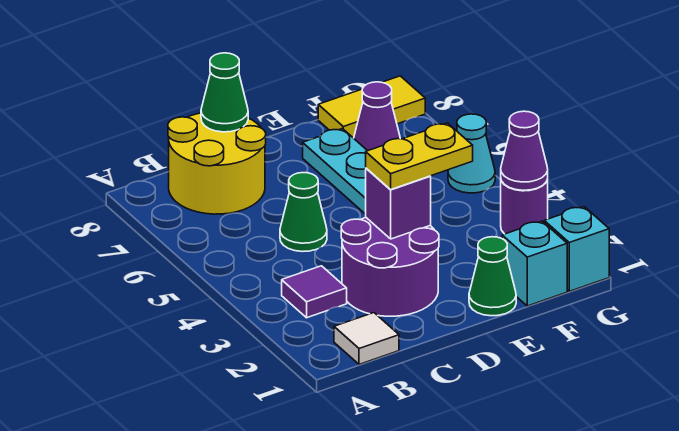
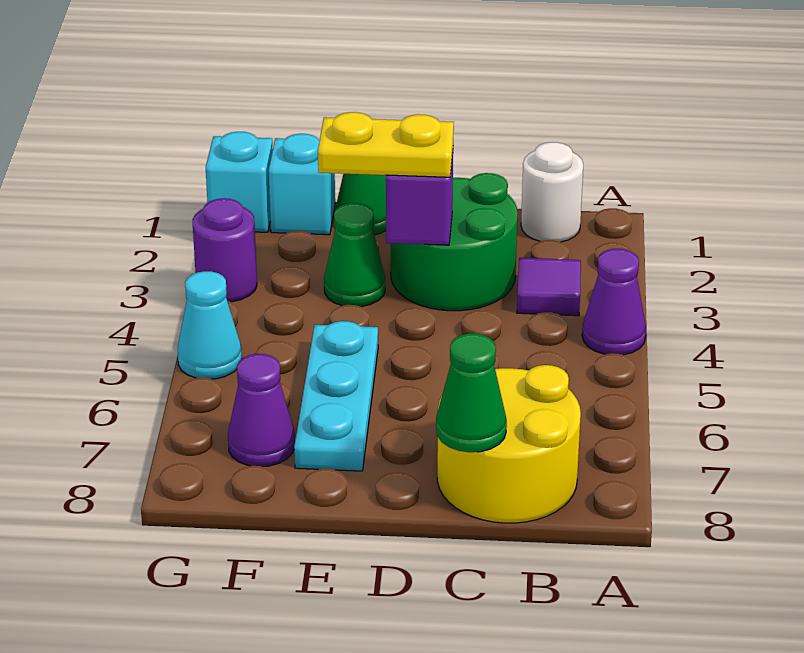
white 1x1 tile [334,313,399,364] -> white 1x1 round brick [521,142,583,242]
purple 2x2 round brick [341,218,439,316] -> green 2x2 round brick [391,173,518,311]
green 1x1 cone [280,173,327,252] -> green 1x1 cone moved to [324,203,385,307]
yellow 1x2 tile [318,76,425,138] -> none
purple 1x1 cone [501,111,548,190] -> purple 1x1 cone moved to [582,249,646,355]

